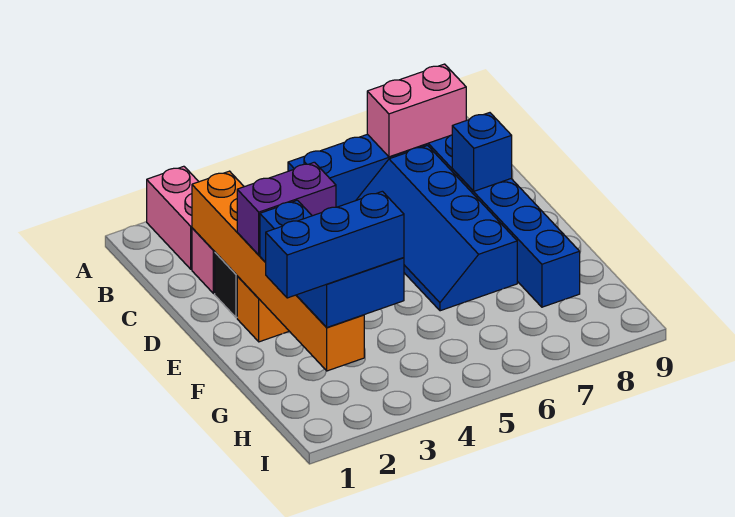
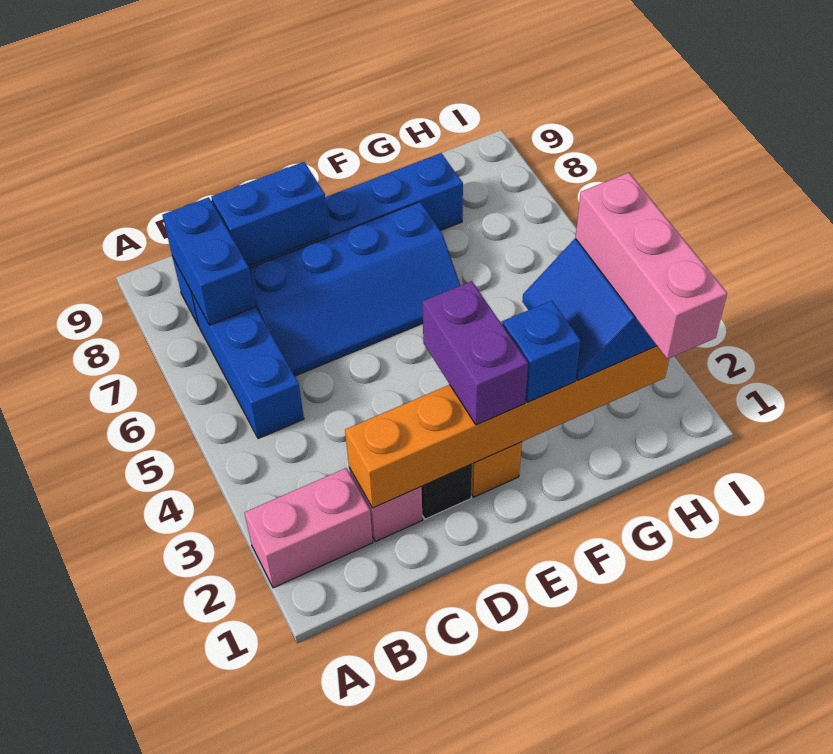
pink 1x2 brick [367,64,466,157] -> blue 1x2 brick [163,197,256,325]
blue 1x1 brick [452,113,512,191] -> blue 1x2 brick [211,162,329,266]
blue 1x3 brick [265,191,404,298] -> pink 1x3 brick [575,173,727,359]

